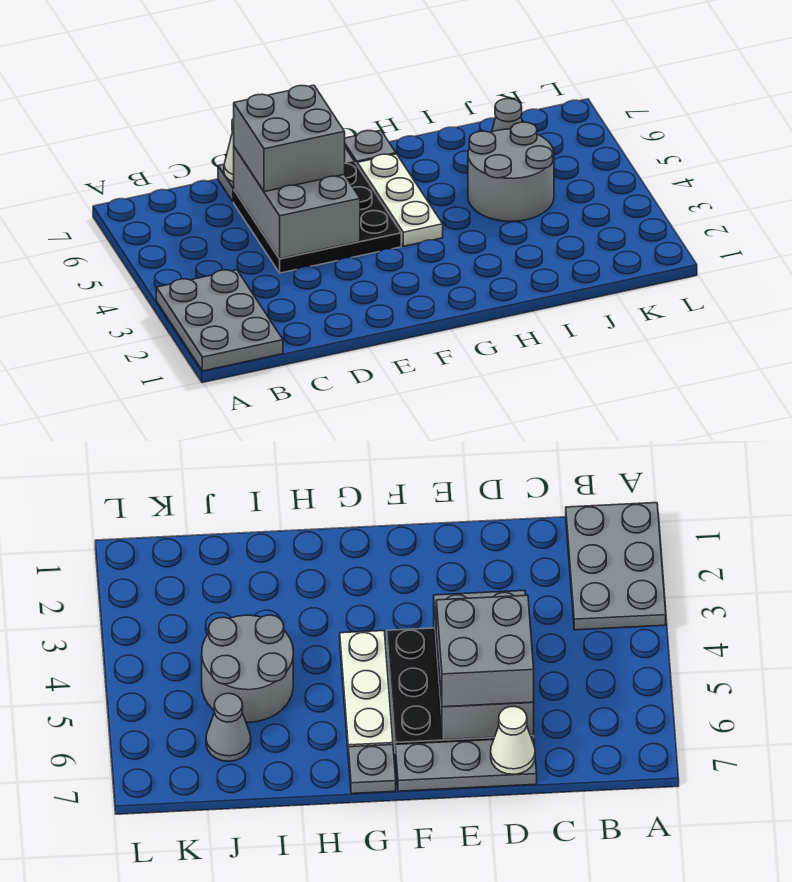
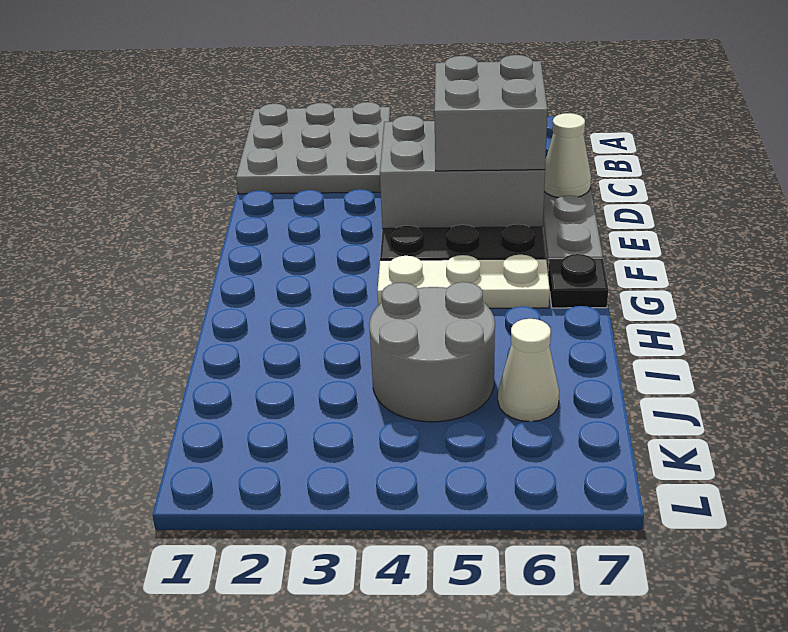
grey 2x3 plate [156,270,283,371] -> grey 3x3 plate [236,102,391,194]
grey 1x1 plate [345,130,396,164] -> black 1x1 plate [548,254,608,308]
grey 1x1 cone [492,99,522,132] -> white 1x1 cone [498,319,559,421]

